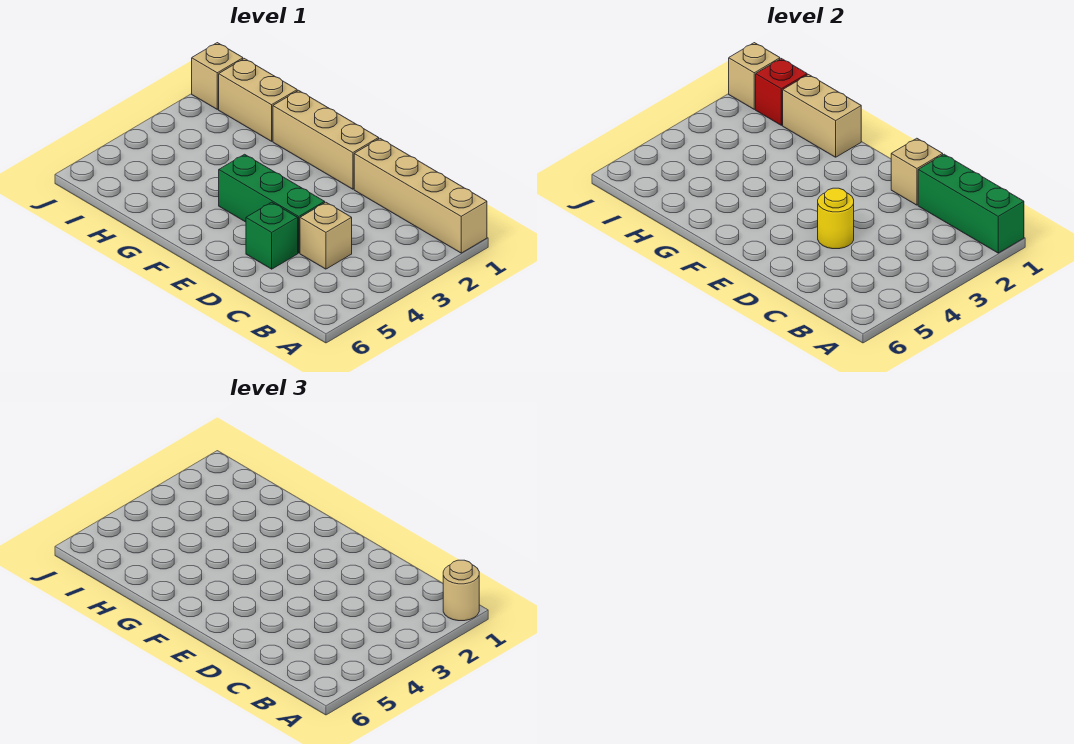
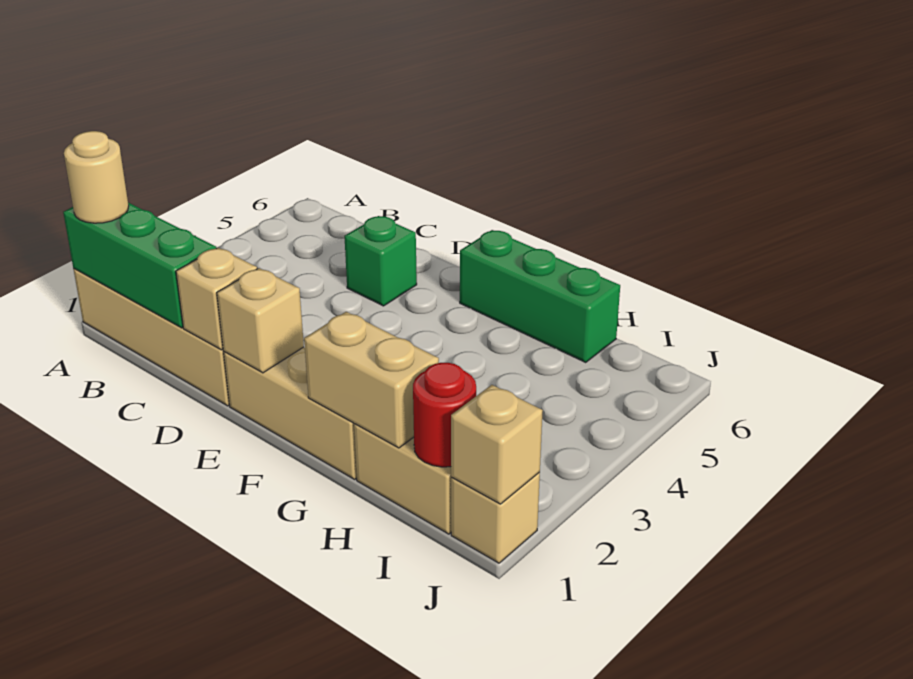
tan 1x1 brick [300,202,352,269] -> tan 1x1 brick moved to [217,268,304,373]
green 1x3 brick [219,154,325,253] -> green 1x3 brick moved to [460,230,620,363]
yellow 1x1 round brick [818,188,854,249] -> none
red 1x1 brick [756,59,807,125] -> red 1x1 round brick [413,363,476,467]

